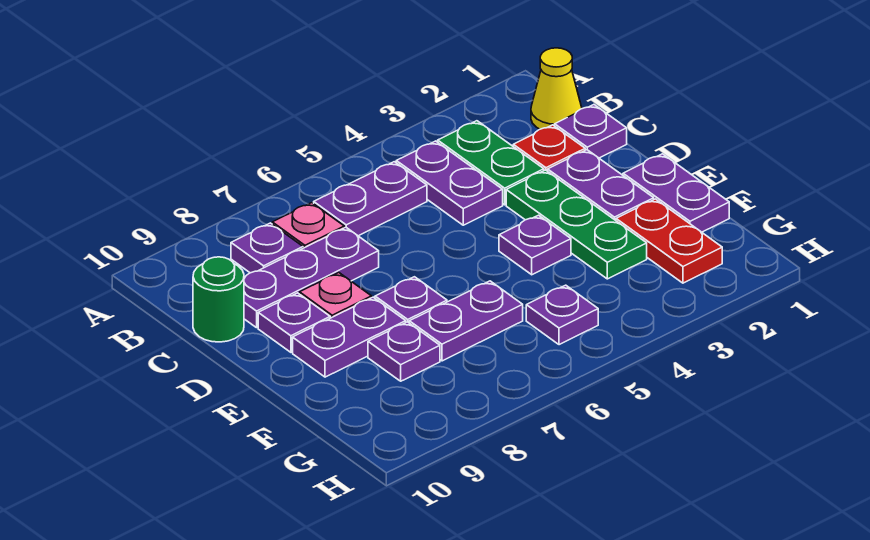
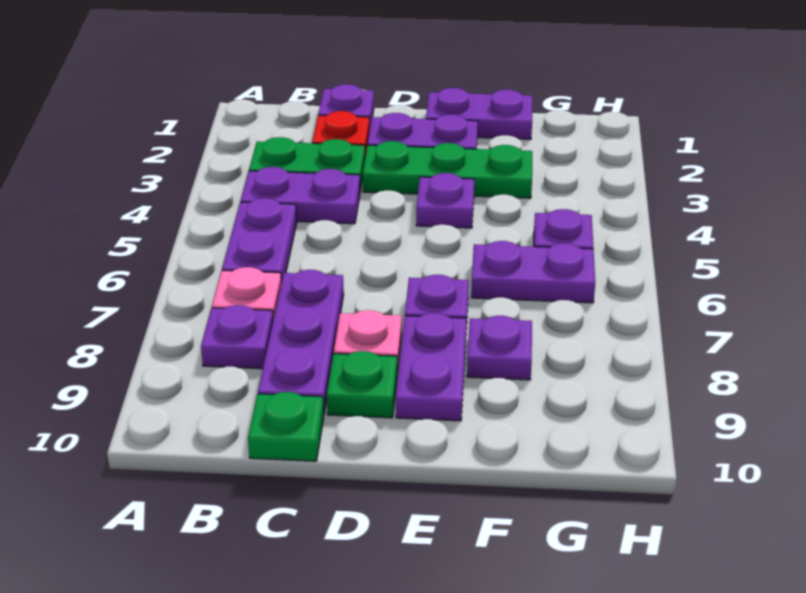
yellow 1x1 cone [531,48,582,129] -> none
green 1x1 round brick [193,257,244,342] -> green 1x1 plate [248,392,324,461]
purple 1x1 plate [258,293,330,352] -> green 1x1 plate [327,351,397,418]
red 1x2 plate [616,199,722,283] -> none
purple 1x2 plate [409,281,523,361] -> purple 1x2 plate turned to [471,241,595,303]

